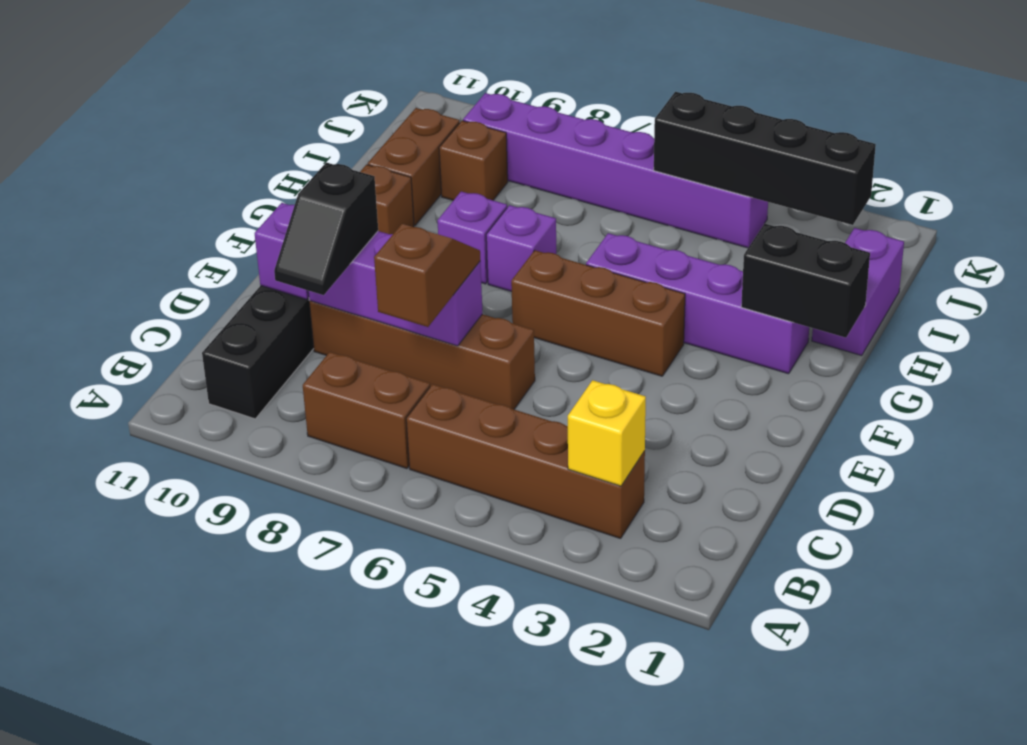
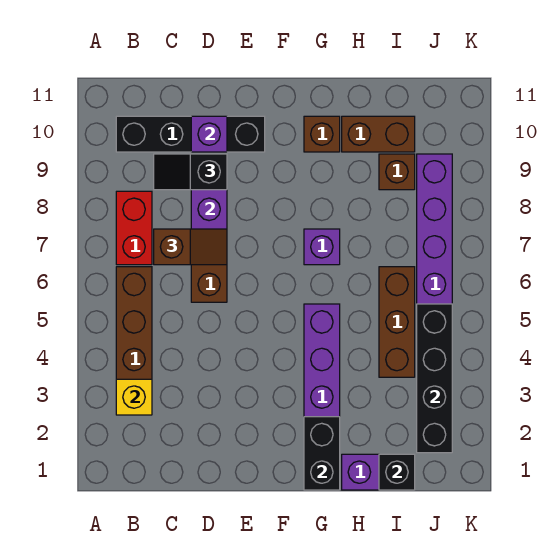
brown 1x2 brick [303,352,430,469] -> red 1x2 brick [116,191,152,265]
brown 1x3 brick [511,250,685,376] -> brown 1x3 brick moved to [379,267,415,377]
purple 1x1 brick [437,191,507,284] -> none
none -> black 1x1 brick [379,454,415,490]

